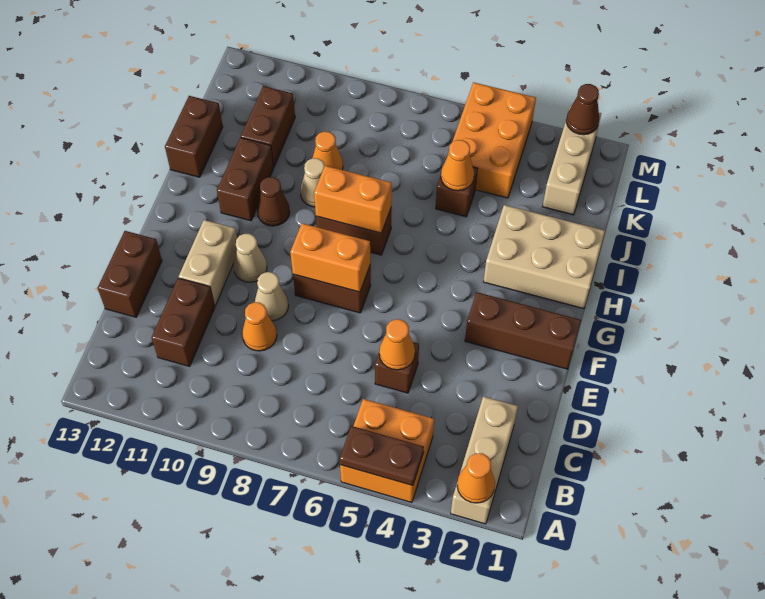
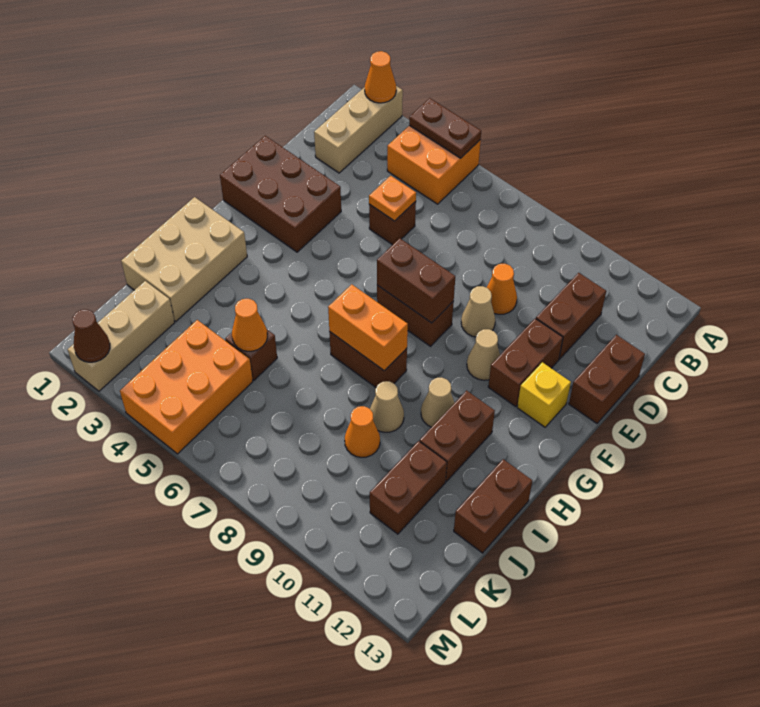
orange 1x1 cone [379,319,415,370] -> orange 1x1 plate [369,176,416,221]
tan 1x2 brick [179,220,237,306] -> brown 1x2 brick [488,319,563,407]
brown 1x3 brick [465,292,581,369] -> brown 2x3 brick [220,136,341,252]
orange 1x2 brick [290,223,370,292] -> brown 1x2 brick [377,238,455,323]
none -> yellow 1x1 brick [517,362,571,427]
tan 2x3 brick [483,205,605,309] -> tan 2x3 brick turned to [121,197,247,321]
brown 1x1 cone [257,177,290,226] -> tan 1x1 cone [421,378,454,427]

